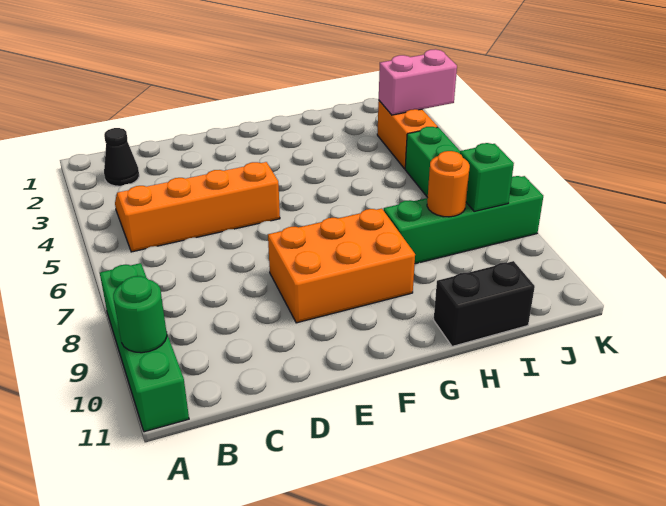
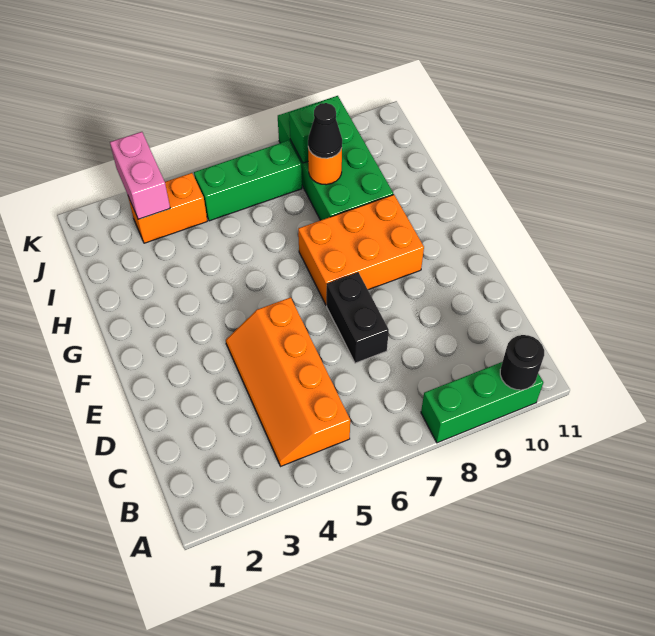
green 1x4 brick [100,263,189,432] -> green 1x3 brick [421,362,543,443]
green 1x1 round brick [113,276,167,353] -> black 1x1 round brick [500,335,544,390]
black 1x1 cone [104,128,139,186] -> black 1x1 cone moved to [308,103,342,158]
orange 2x3 brick [268,208,415,323] -> orange 2x3 brick turned to [298,195,424,305]
green 1x4 brick [384,176,543,264] -> green 2x4 brick [278,96,393,220]
black 1x2 brick [434,261,535,346] -> black 1x2 brick moved to [327,273,389,363]

